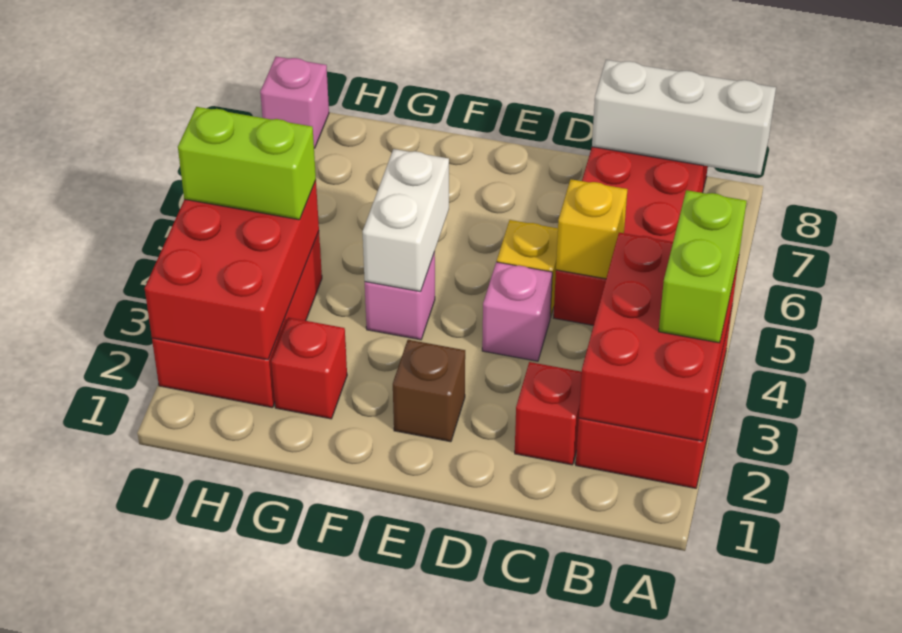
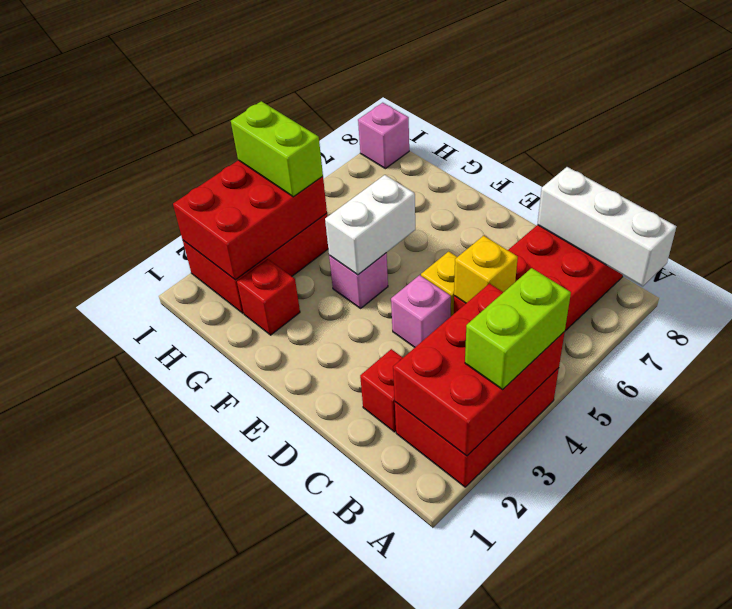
brown 1x1 brick [393,340,465,442] -> none

